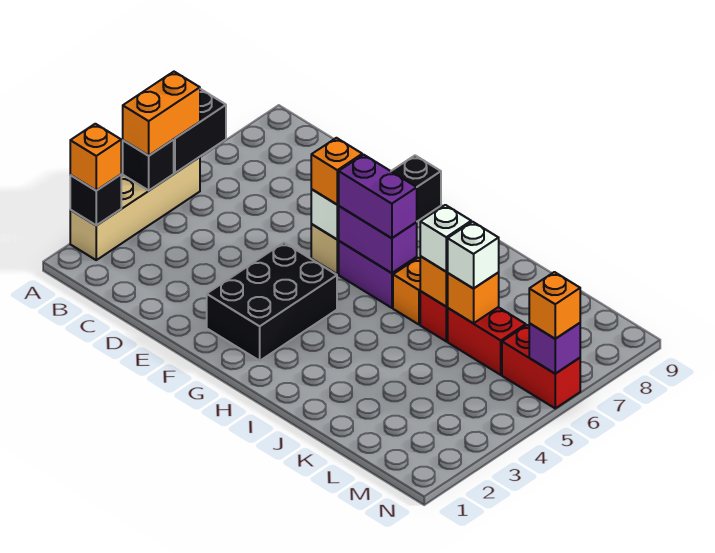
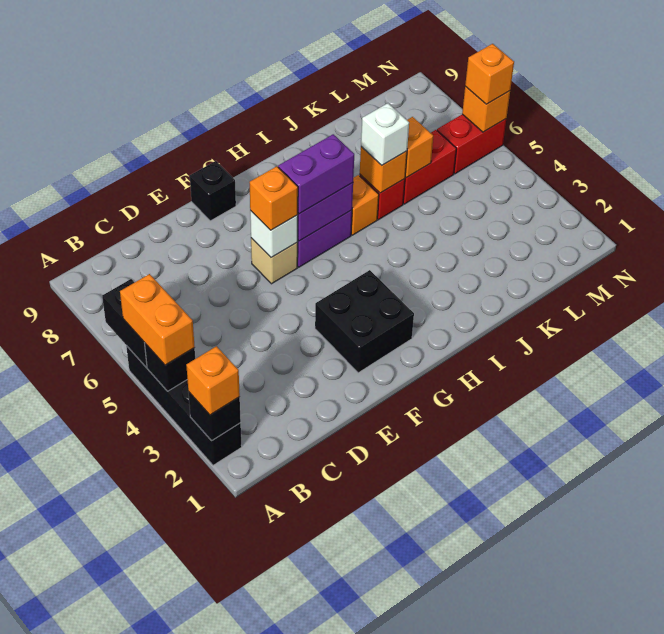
tan 1x4 brick [70,157,200,260] -> black 1x4 brick [126,346,242,465]
black 2x3 brick [207,243,337,361] -> black 2x2 brick [315,270,414,373]
white 1x1 brick [448,222,499,289] -> none
purple 1x1 brick [529,323,580,374] -> orange 1x1 brick [462,87,510,132]

